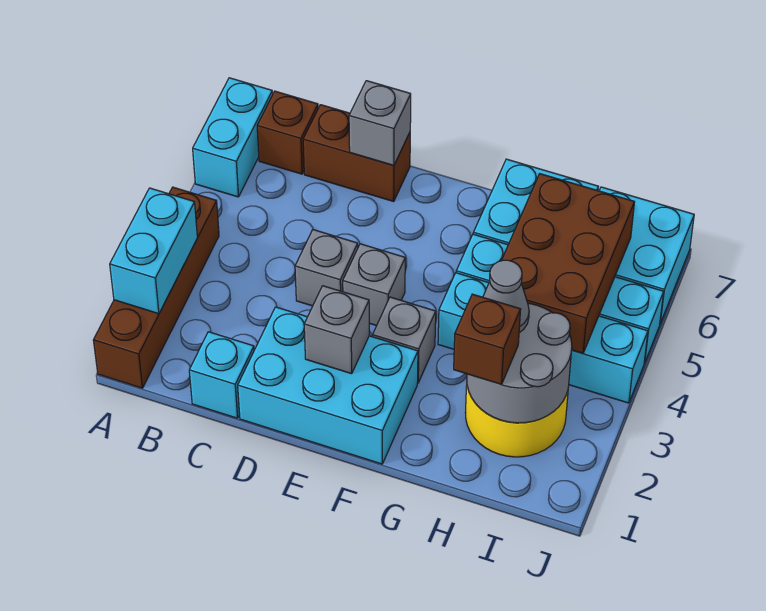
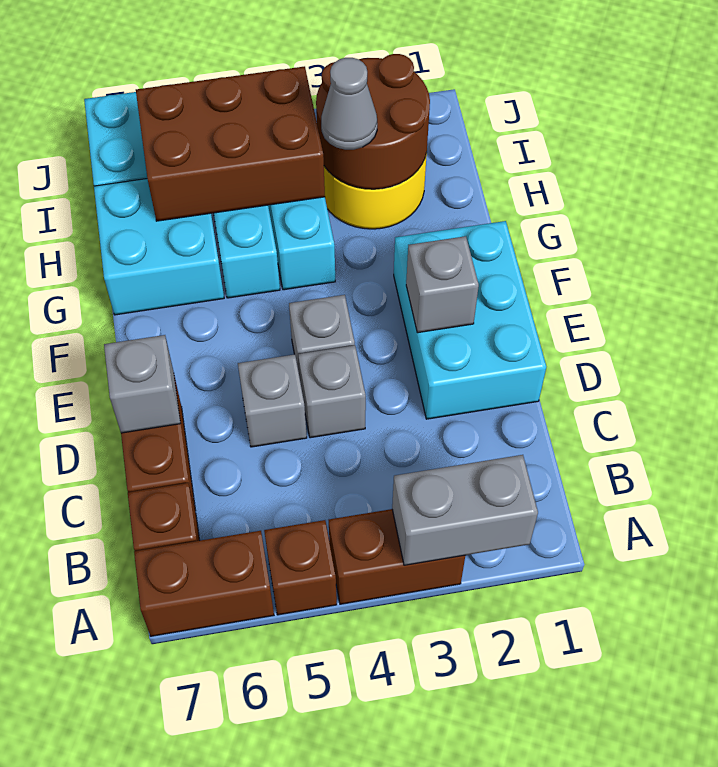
brown 1x4 brick [93,187,219,388] -> brown 1x2 brick [329,509,465,604]
cyan 1x2 brick [110,188,197,314] -> grey 1x2 brick [392,455,538,565]
cyan 1x2 brick [193,78,273,197] -> brown 1x2 brick [134,531,274,636]
cyan 1x1 brick [189,332,254,418] -> none
grey 1x1 brick [373,297,436,383] -> grey 1x1 brick moved to [238,354,307,447]
grey 2x2 round brick [467,303,572,423] -> brown 2x2 round brick [316,54,430,189]
brown 1x1 brick [454,294,521,384] -> brown 1x1 brick moved to [264,520,337,615]

